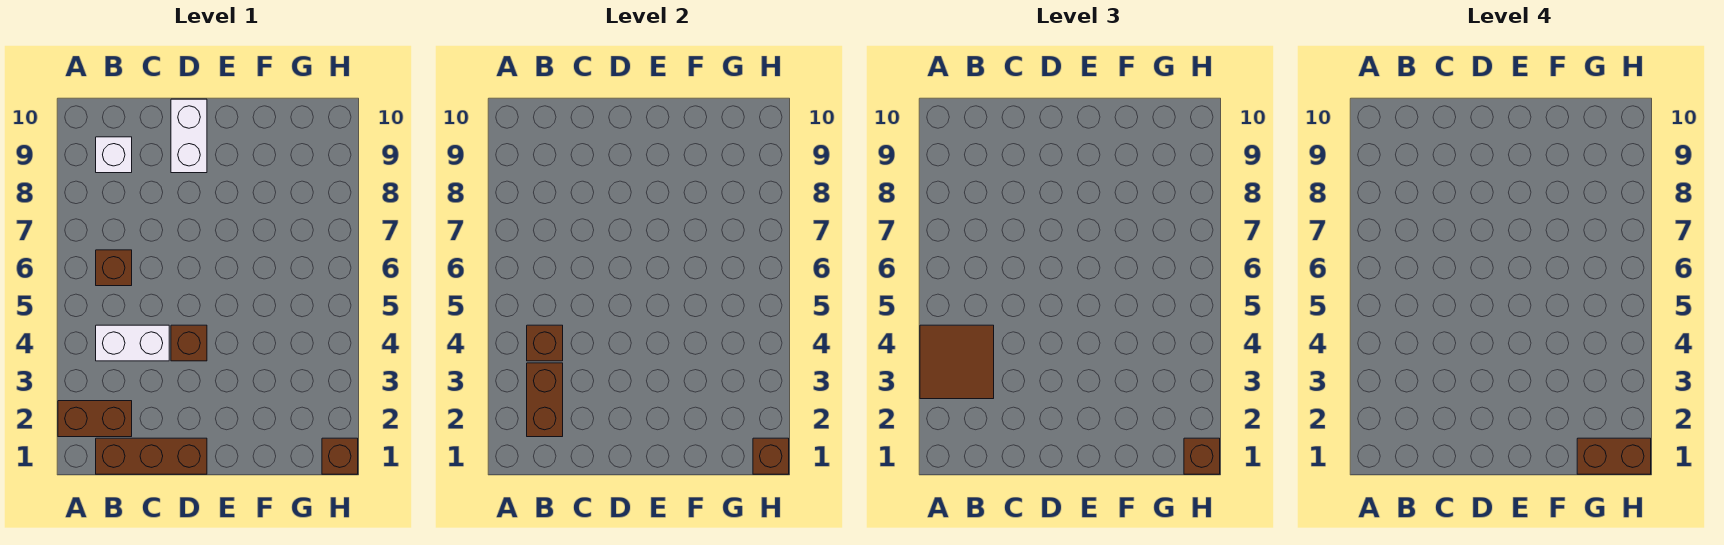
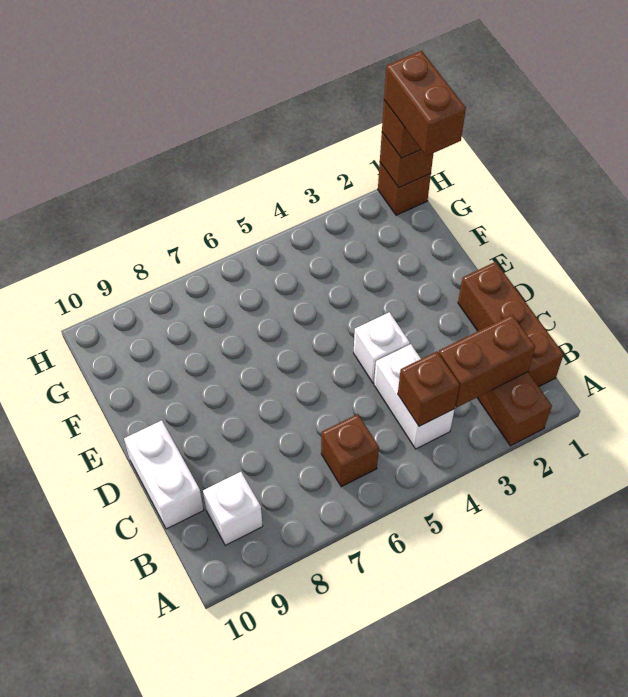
brown 2x2 tile [920,325,994,399] -> none
brown 1x1 brick [171,325,207,361] -> white 1x1 brick [354,312,410,383]
white 1x2 brick [171,99,207,173] -> white 1x2 brick turned to [124,420,204,529]

